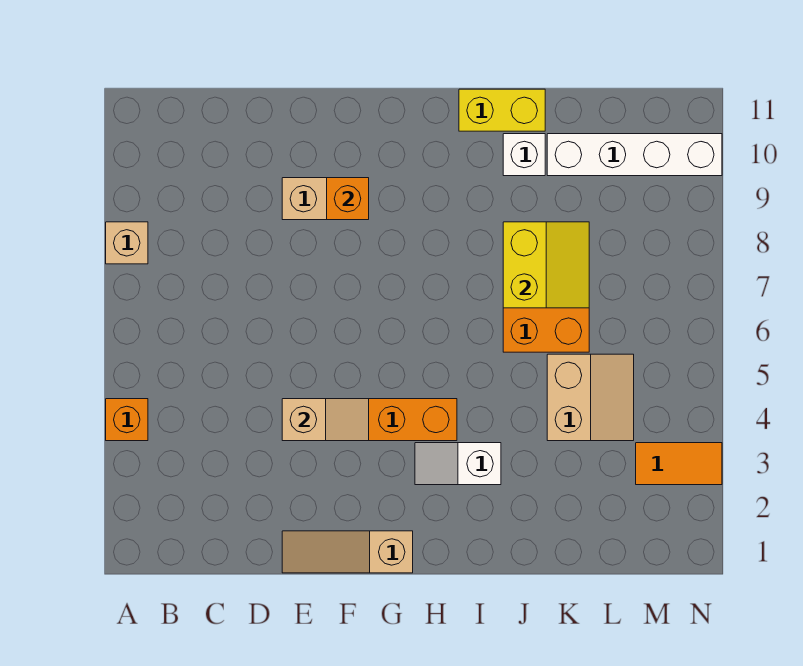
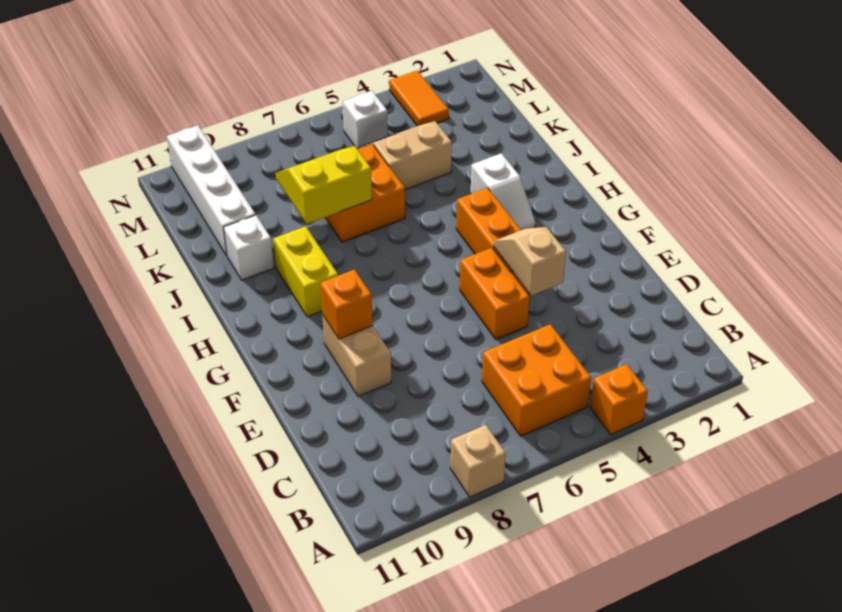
none -> orange 2x2 brick [482,324,591,436]
tan 1x3 slope [282,531,413,573] -> none
none -> orange 1x2 brick [460,248,530,339]
yellow 1x2 brick [459,89,545,131] -> yellow 1x2 brick moved to [273,226,338,317]
none -> white 1x1 brick [343,91,388,149]

